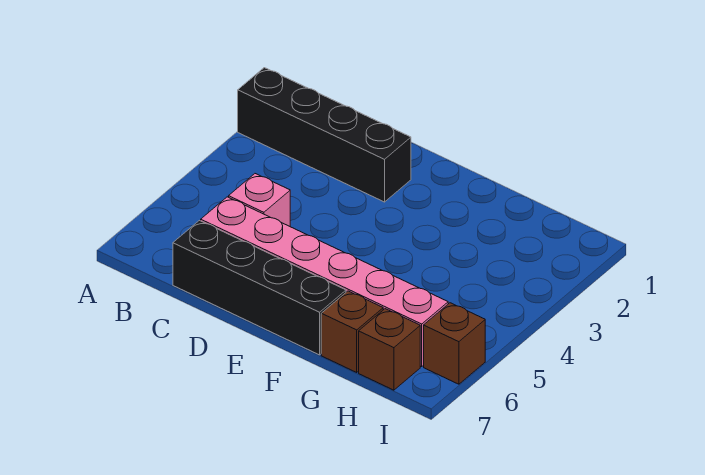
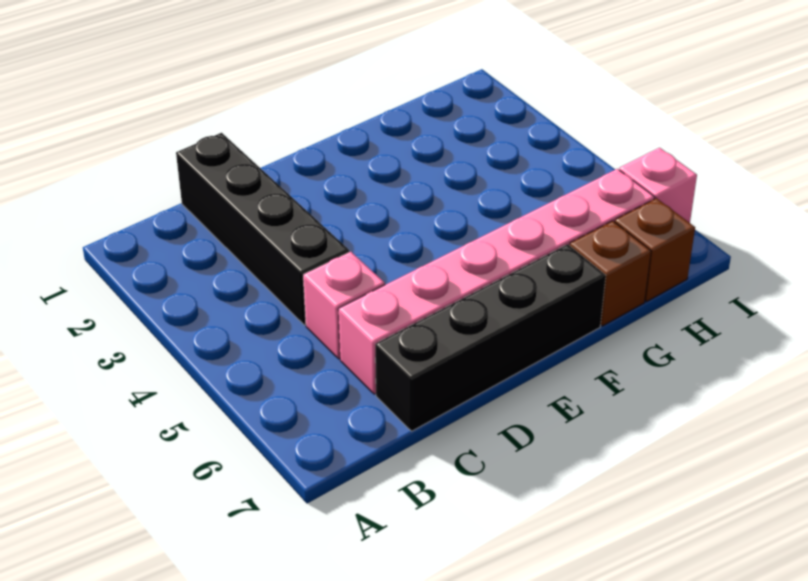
black 1x4 brick [238,68,411,202] -> black 1x4 brick turned to [176,133,349,325]
brown 1x1 brick [424,303,485,384] -> pink 1x1 brick [619,148,697,223]

